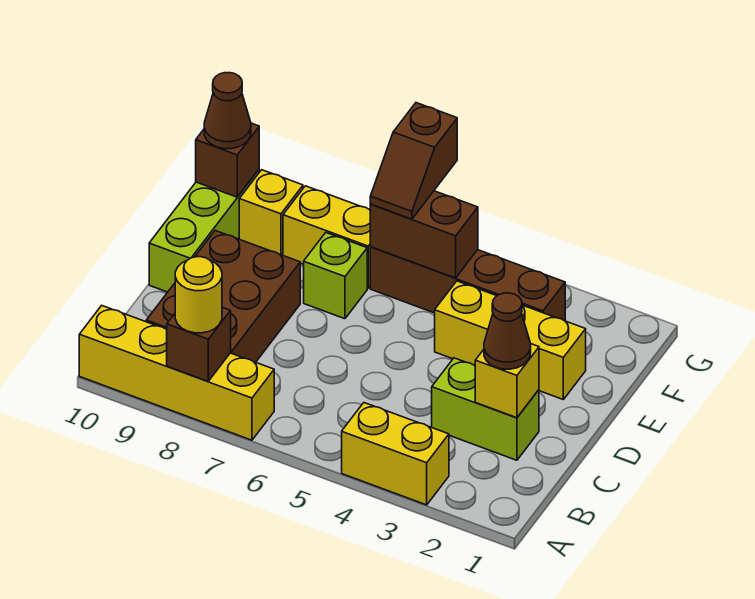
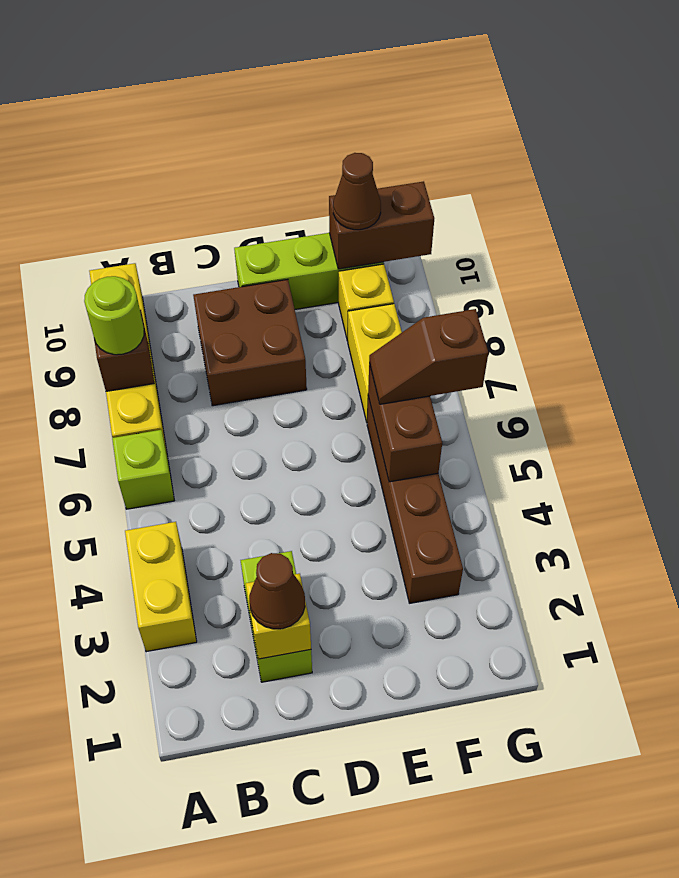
yellow 1x1 round brick [175,257,222,333] -> lime 1x1 round brick [84,276,144,355]
brown 2x3 brick [146,231,300,362] -> brown 2x2 brick [193,279,307,406]
yellow 1x3 brick [435,281,586,399] -> none
lime 1x1 brick [304,233,367,319] -> lime 1x1 brick moved to [112,430,174,509]
brown 1x1 brick [196,123,259,197] -> brown 1x2 brick [329,181,434,269]

